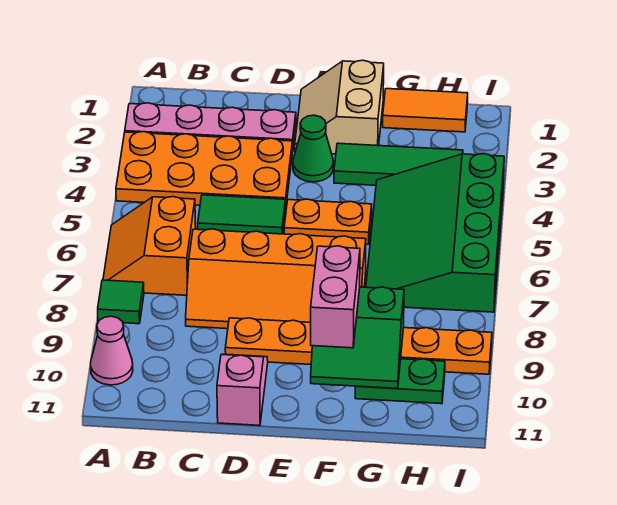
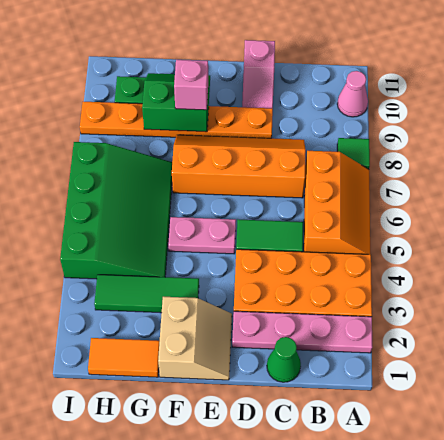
orange 2x2 slope [103,197,196,295] -> orange 2x3 slope [304,151,370,254]
green 1x1 cone [293,115,333,182] -> green 1x1 cone moved to [267,337,301,382]
orange 1x2 plate [284,199,372,244] -> pink 1x2 plate [168,217,236,254]
pink 1x2 brick [311,246,360,348] -> pink 1x1 brick [174,60,208,110]

